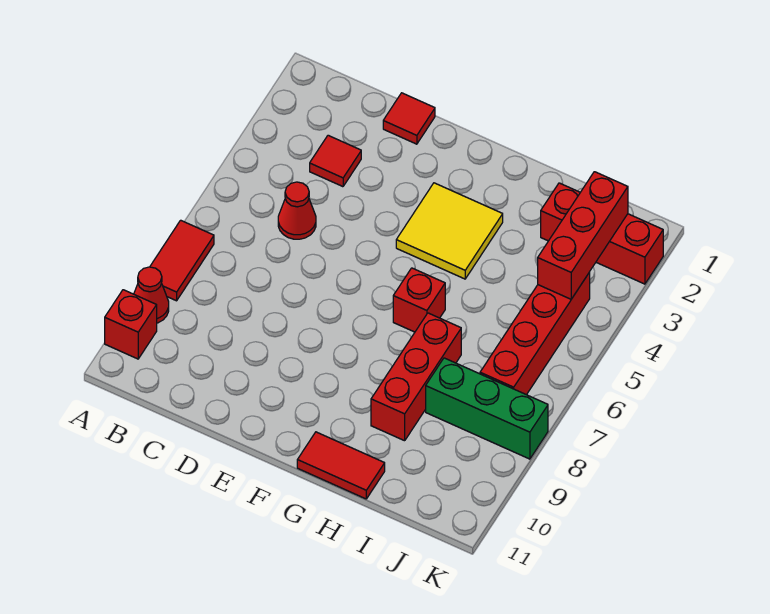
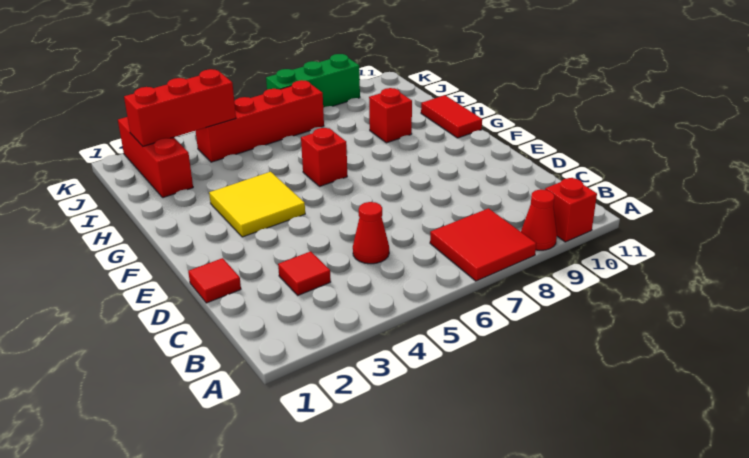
red 1x2 tile [150,220,214,301] -> red 2x2 tile [430,208,536,281]
red 1x3 brick [371,313,461,441] -> red 1x1 brick [369,88,412,143]
green 1x3 brick [426,358,548,459] -> green 1x3 brick turned to [266,54,360,108]

